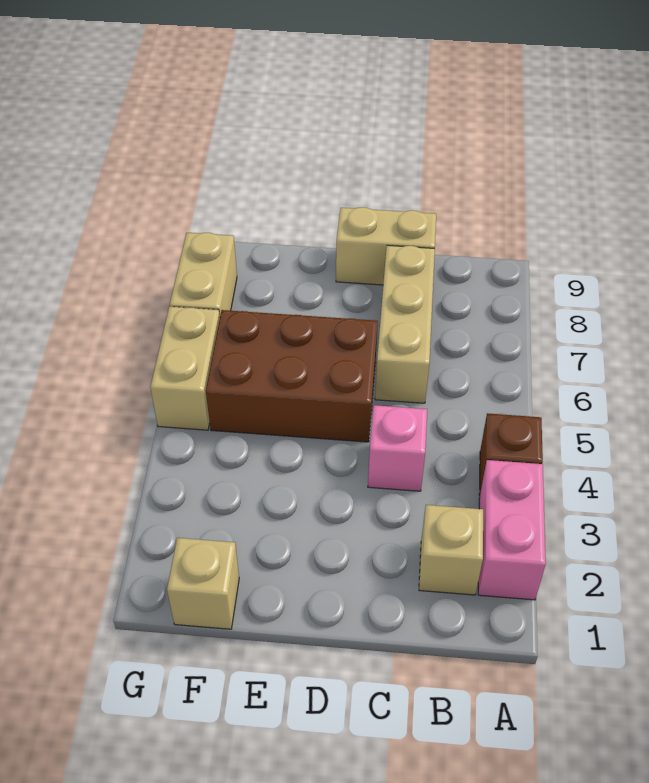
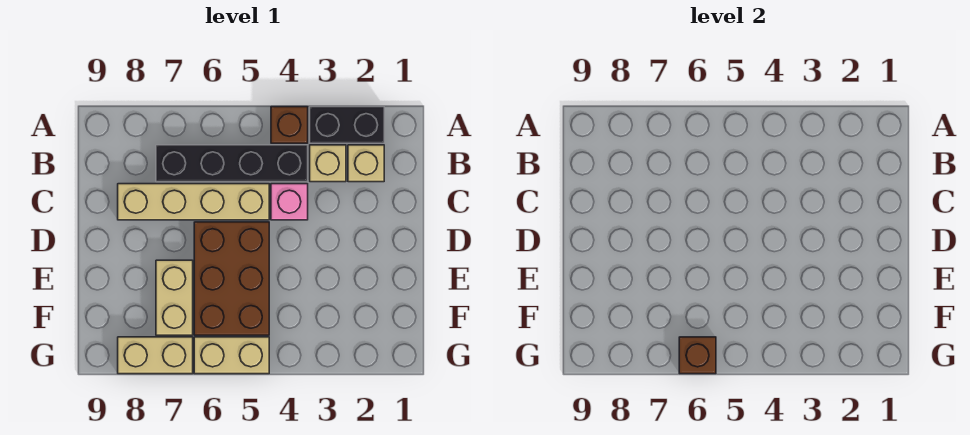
pink 1x2 brick [478,460,546,600] -> black 1x2 brick [310,107,384,143]
none -> black 1x4 brick [156,145,308,182]
tan 1x3 brick [375,245,435,403] -> tan 1x4 brick [118,184,269,220]
tan 1x2 brick [336,207,436,285] -> tan 1x2 brick moved to [156,260,193,335]
tan 1x1 brick [167,538,239,629] -> tan 1x1 brick moved to [310,145,346,182]
none -> brown 1x1 brick [679,337,716,374]

